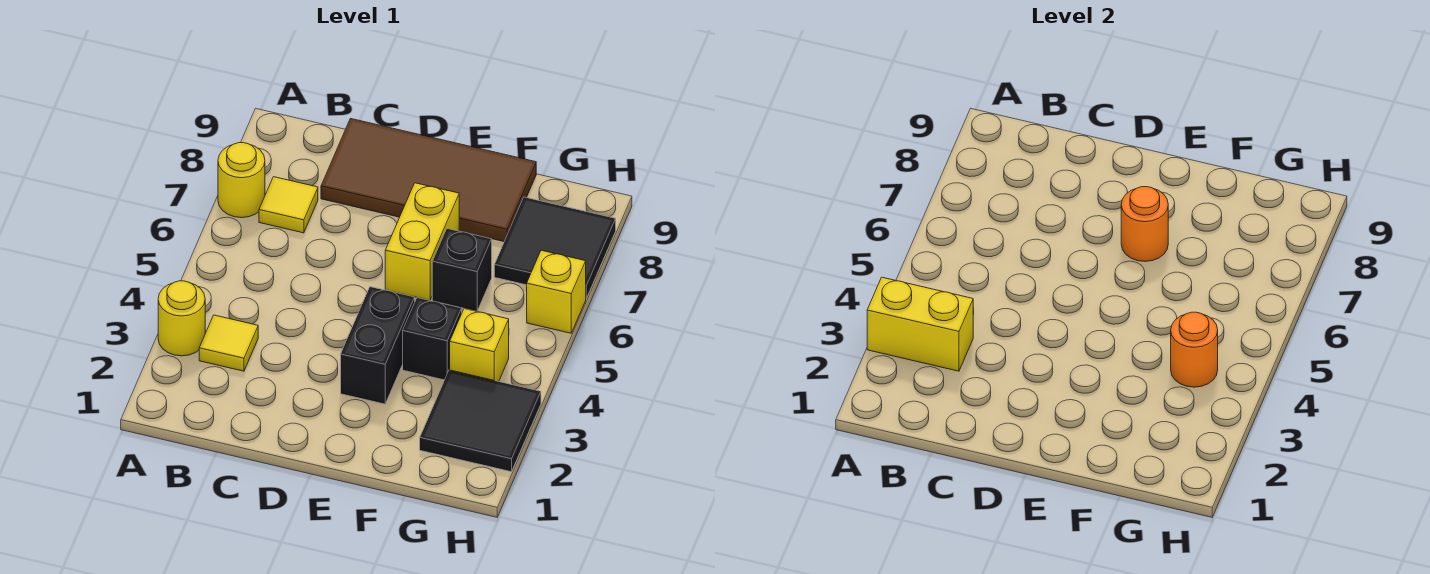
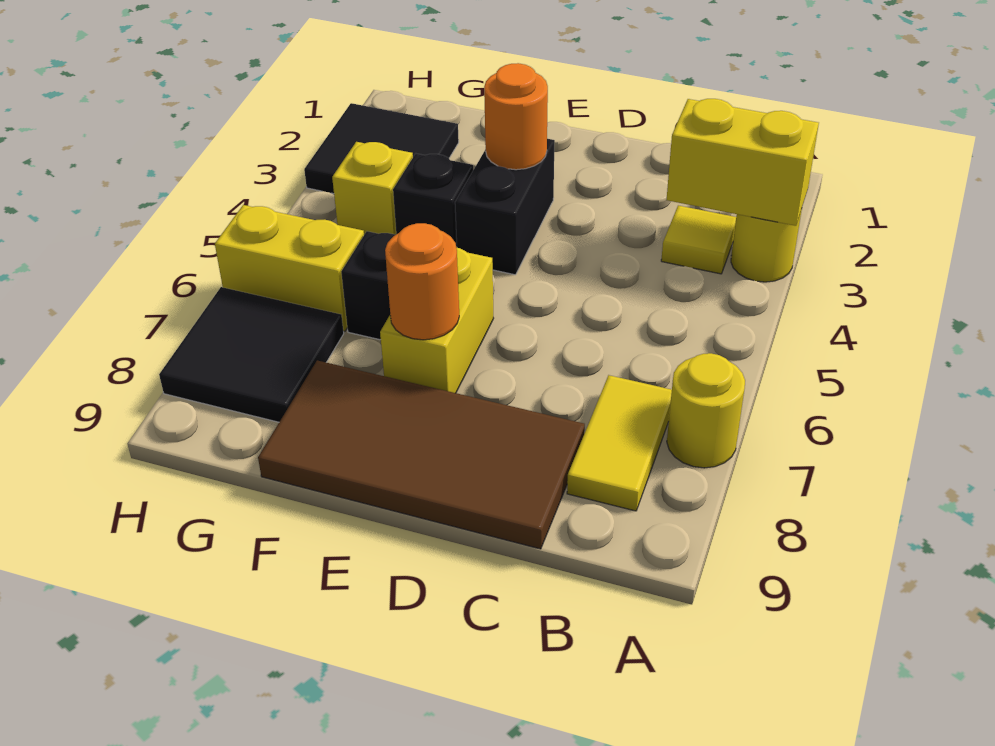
yellow 1x1 tile [259,177,318,233] -> yellow 1x2 tile [567,375,672,511]
orange 1x1 round brick [1171,312,1218,387] -> orange 1x1 round brick moved to [484,63,548,170]
yellow 1x1 brick [527,250,586,333] -> yellow 1x2 brick [215,205,364,332]

